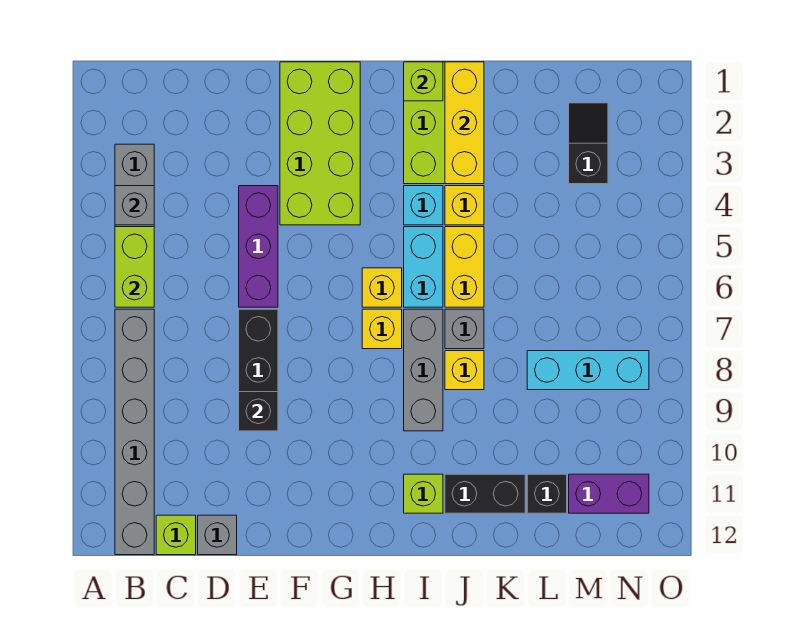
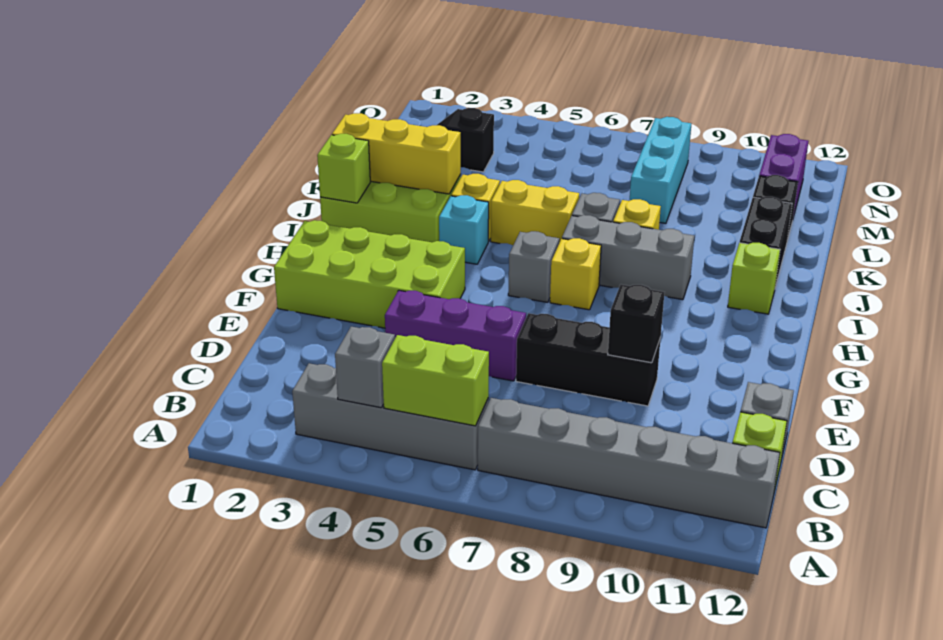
yellow 1x1 brick [362,268,402,307] -> grey 1x1 brick [508,231,559,302]
cyan 1x2 brick [404,227,443,307] -> none

